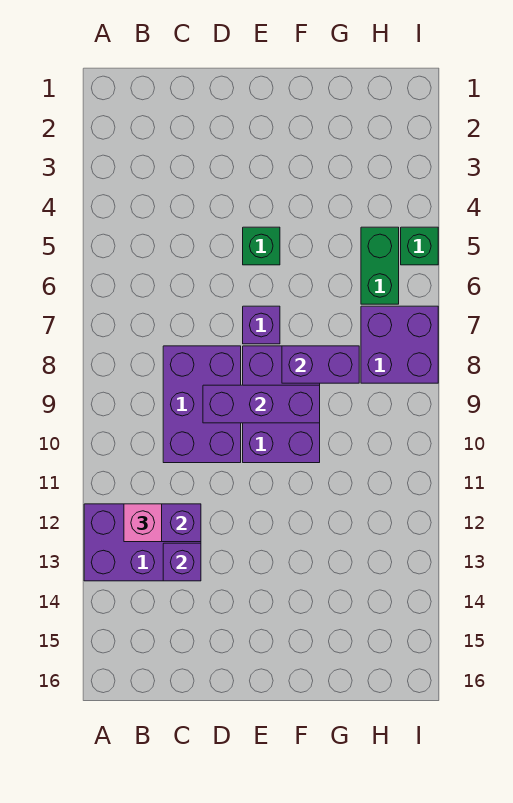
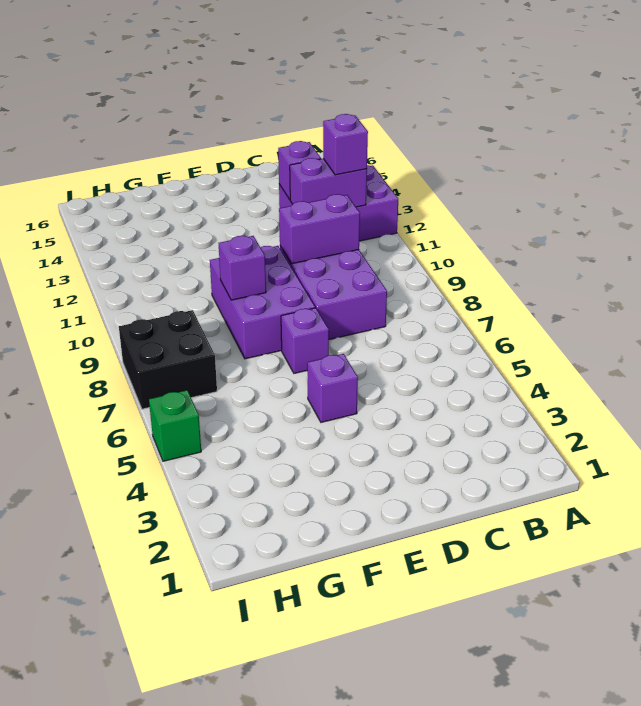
pink 1x1 brick [124,504,162,542] -> purple 1x1 brick [323,114,368,175]
purple 1x3 brick [203,385,320,423] -> purple 1x1 brick [219,236,266,300]
green 1x1 brick [243,227,280,265] -> purple 1x1 brick [307,354,358,422]
purple 1x2 brick [282,346,359,383] -> purple 1x2 brick moved to [279,194,360,264]
green 1x2 brick [361,227,399,304] -> none
purple 2x2 brick [361,306,438,383] -> black 2x2 brick [119,310,217,409]

